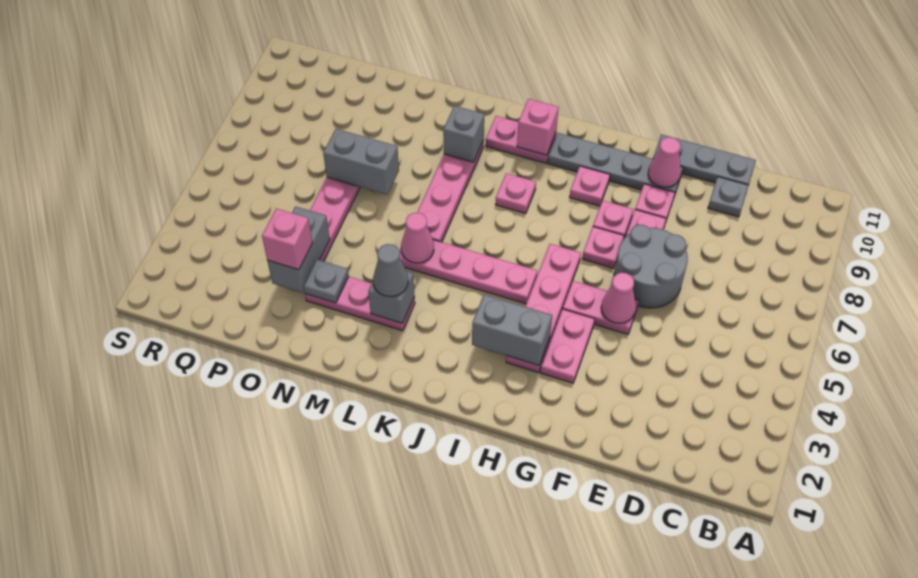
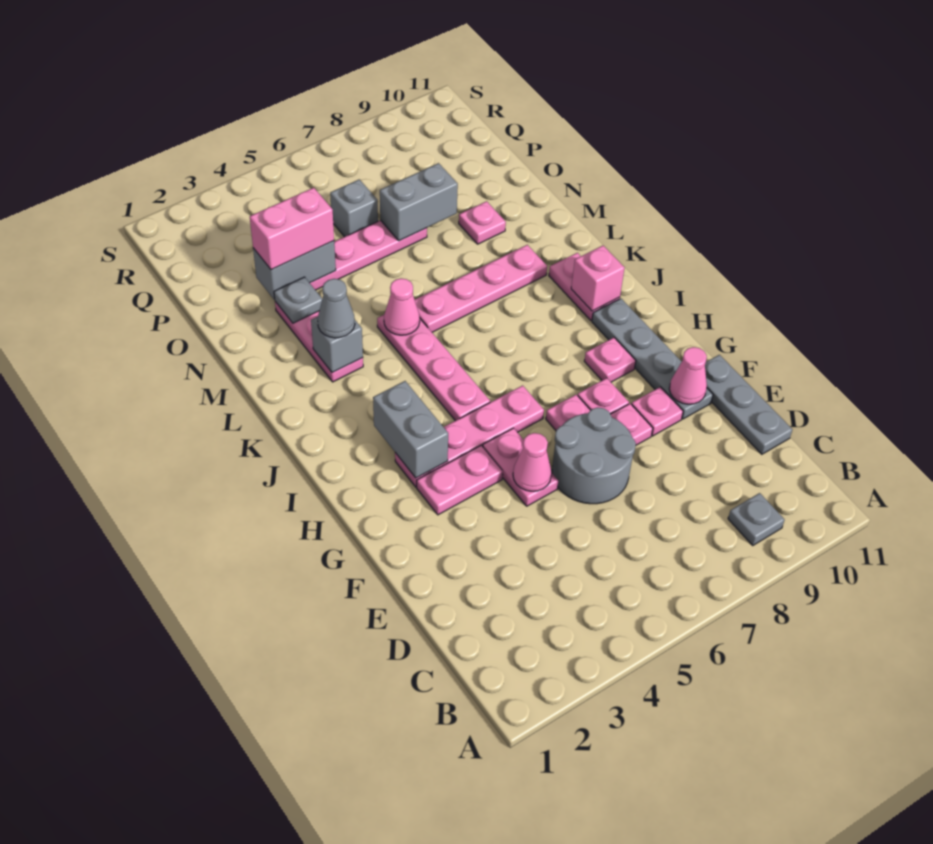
grey 1x1 plate [708,177,749,217] -> grey 1x1 plate moved to [728,493,785,546]
pink 1x1 plate [495,173,536,214] -> pink 1x1 plate moved to [459,201,506,244]
grey 1x1 brick [443,106,484,162] -> grey 1x1 brick moved to [330,179,378,237]
grey 1x2 brick [323,129,399,195] -> grey 1x2 brick turned to [380,163,458,241]
pink 1x1 brick [262,209,312,270] -> pink 1x2 brick [250,188,334,270]

